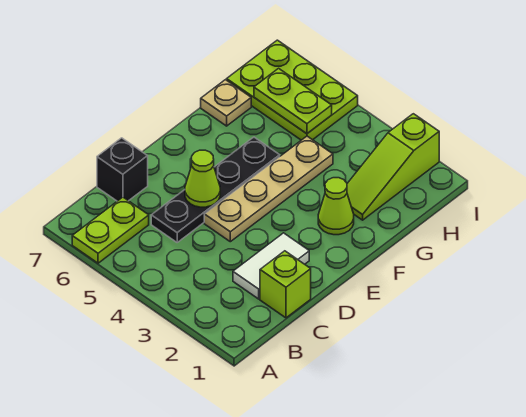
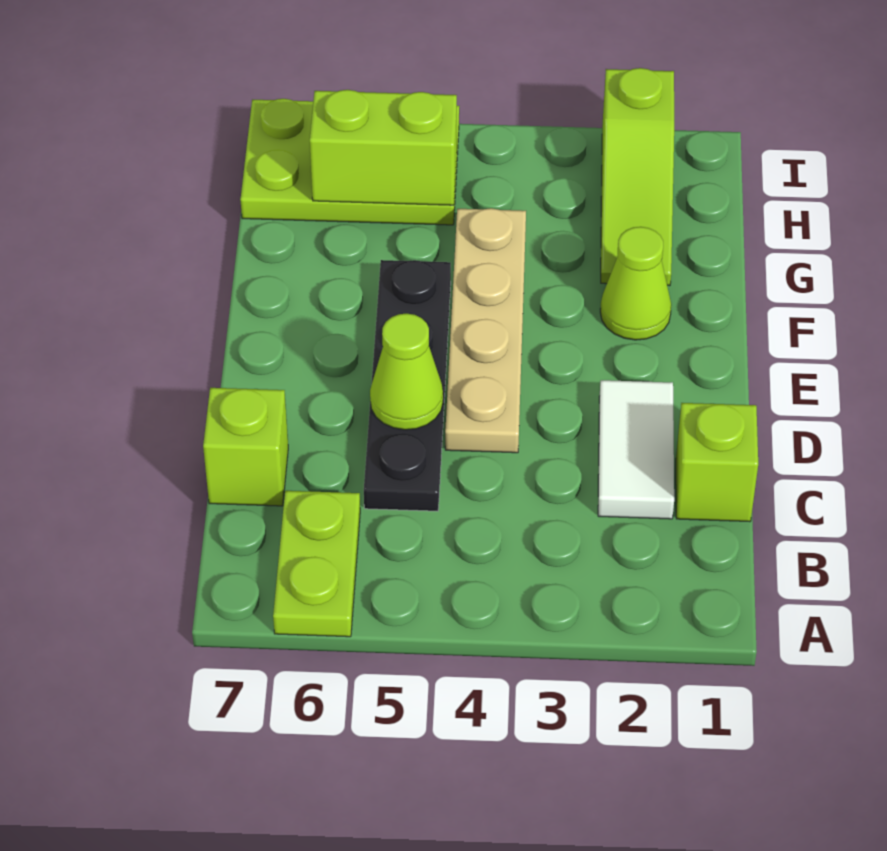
black 1x1 brick [97,138,148,201] -> lime 1x1 brick [203,388,288,506]
tan 1x1 plate [201,80,251,126] -> none
lime 1x2 plate [254,68,332,134] -> lime 1x2 brick [310,90,457,205]

